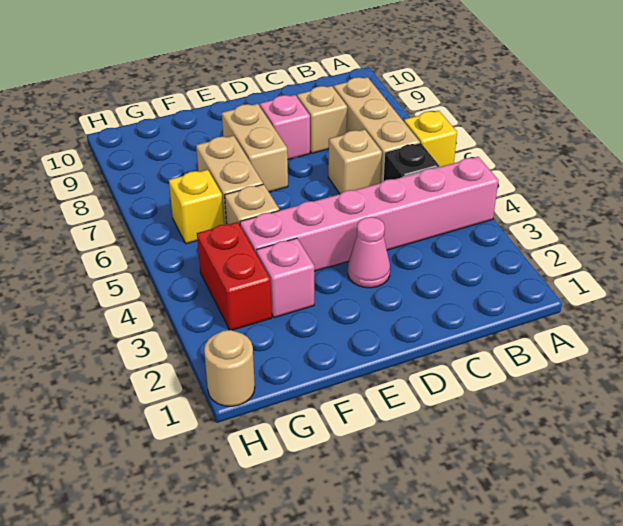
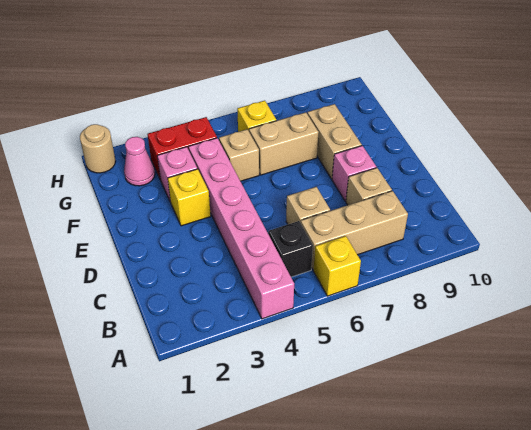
pink 1x1 cone [348,217,390,288] -> pink 1x1 cone moved to [124,137,155,186]
none -> yellow 1x1 brick [168,169,211,226]
tan 1x2 brick [222,104,288,192] -> tan 1x2 brick turned to [307,104,362,179]

